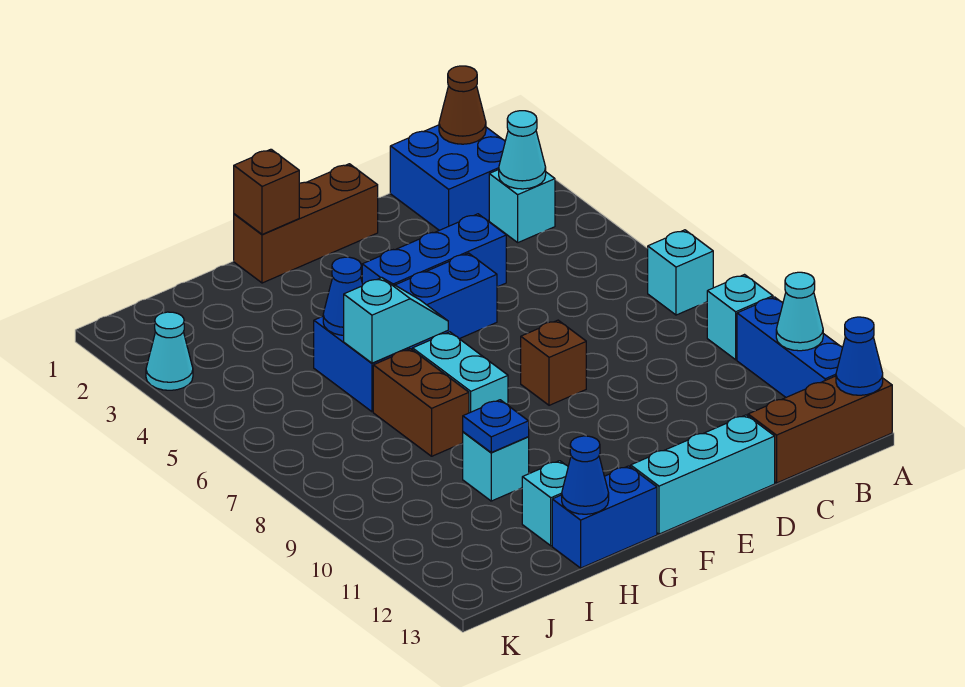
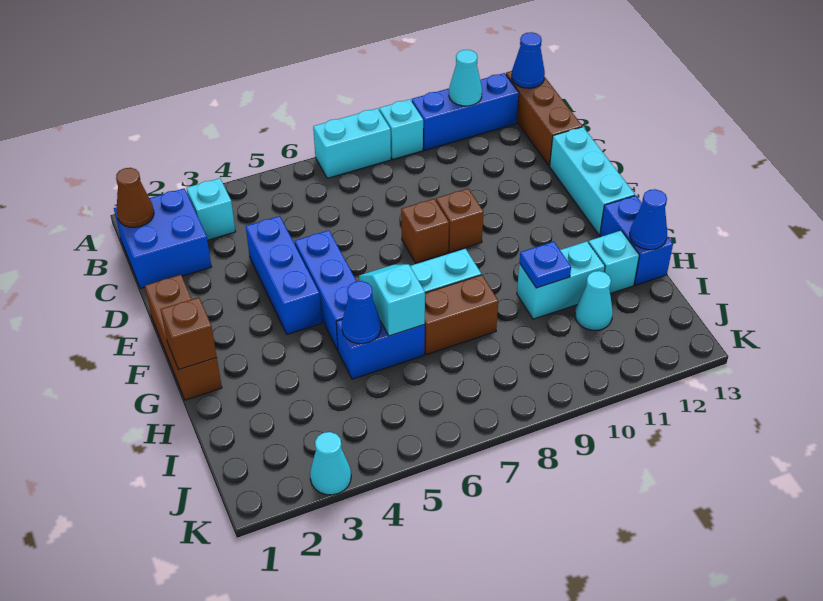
cyan 1x1 brick [648,230,713,315] -> cyan 1x2 brick [313,108,391,178]
cyan 1x1 cone [499,111,546,189] -> cyan 1x1 cone moved to [575,271,613,330]
none -> brown 1x1 brick [436,189,484,252]
cyan 1x1 brick [463,432,529,501] -> cyan 1x2 brick [517,241,605,319]

